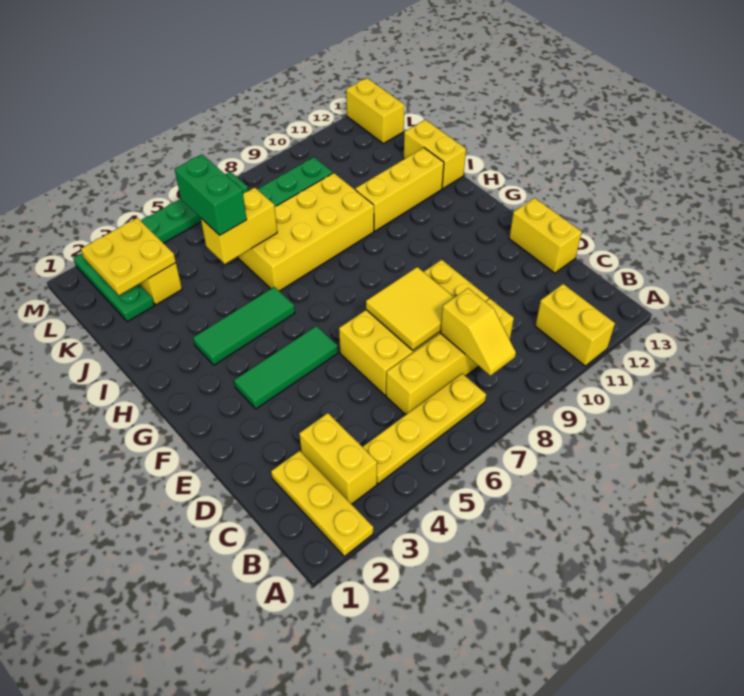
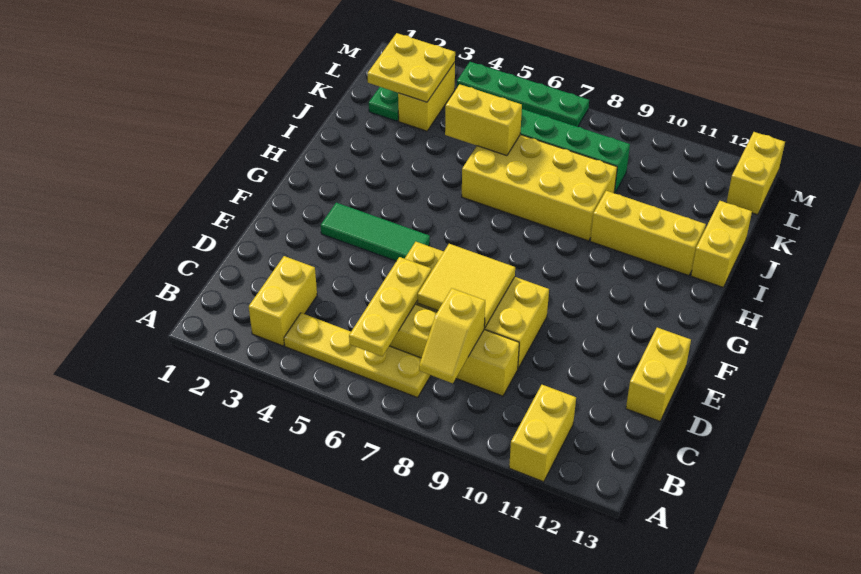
yellow 1x3 plate [271,451,373,556] -> yellow 1x3 plate moved to [349,257,431,356]
green 1x3 tile [193,287,295,365] -> none
green 1x2 brick [175,154,247,235] -> none

